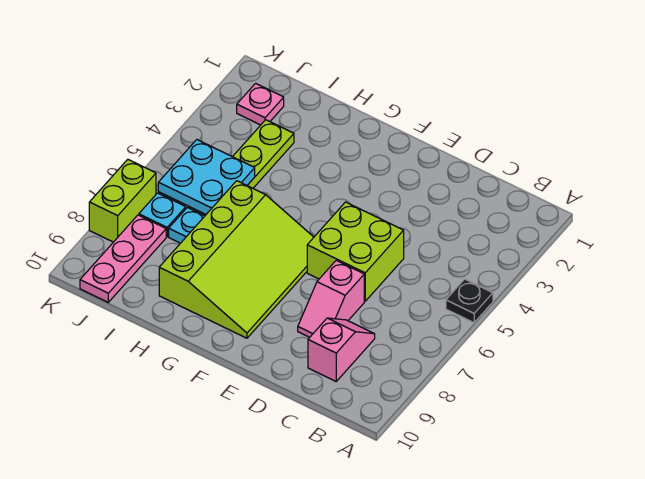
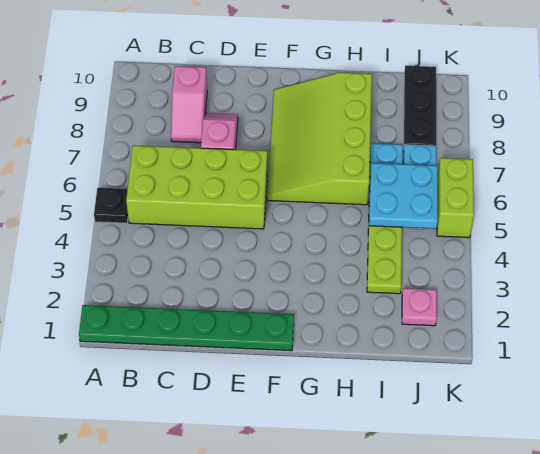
none -> green 1x6 plate [79,305,294,351]
lime 2x2 brick [307,202,404,301] -> lime 2x4 brick [126,145,267,229]
pink 1x3 plate [80,215,166,302] -> black 1x3 plate [404,66,436,146]
lime 1x2 brick [89,160,156,242] -> lime 1x2 brick moved to [437,158,474,238]

